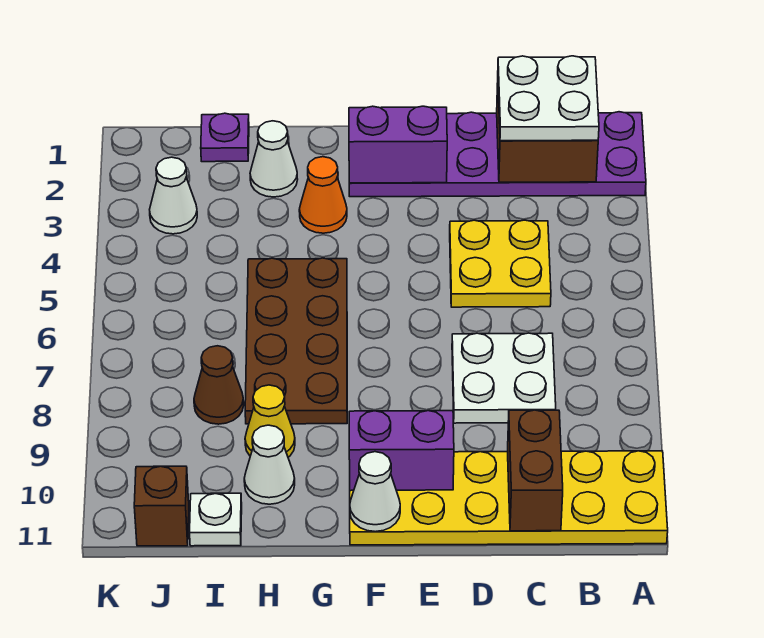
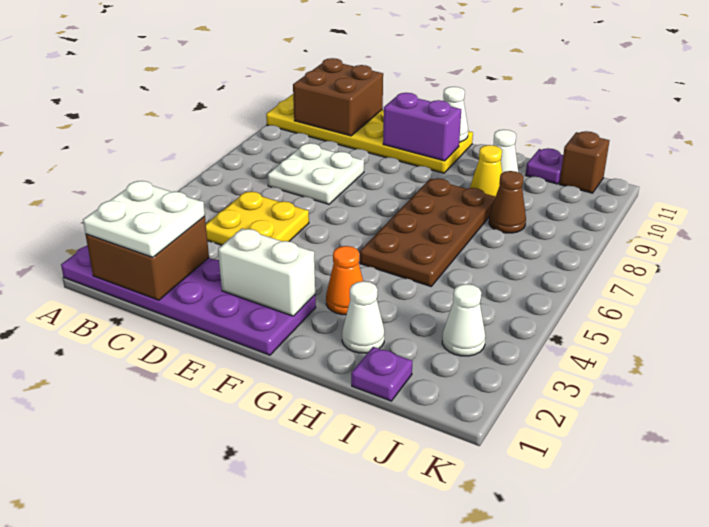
brown 1x2 brick [508,410,563,531] -> brown 2x2 brick [293,58,383,136]
purple 1x2 brick [349,106,447,183] -> white 1x2 brick [218,228,315,316]
white 1x1 plate [190,493,242,546] -> purple 1x1 plate [526,148,563,184]

